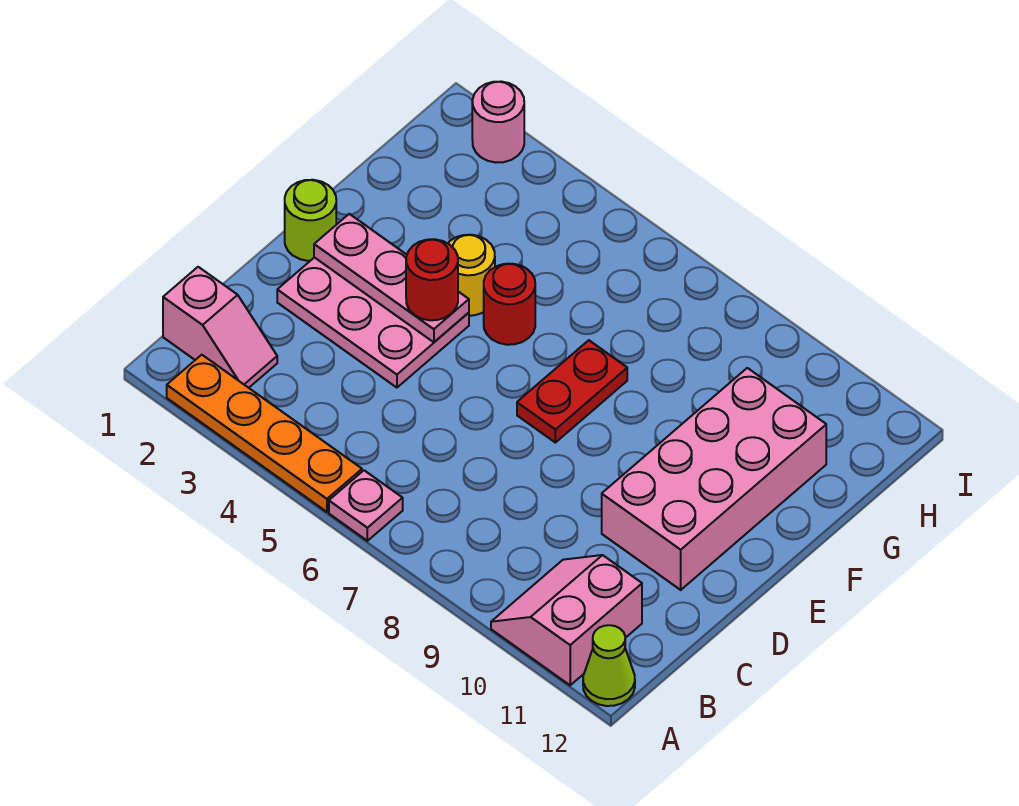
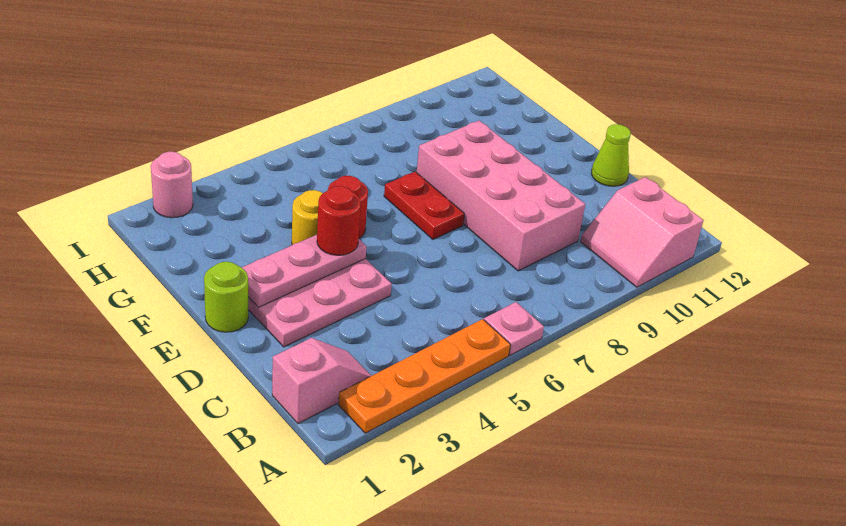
lime 1x1 cone [583,625,635,706] -> lime 1x1 cone moved to [591,124,631,186]
pink 2x4 brick [602,368,826,590] -> pink 2x4 brick moved to [417,121,585,271]

